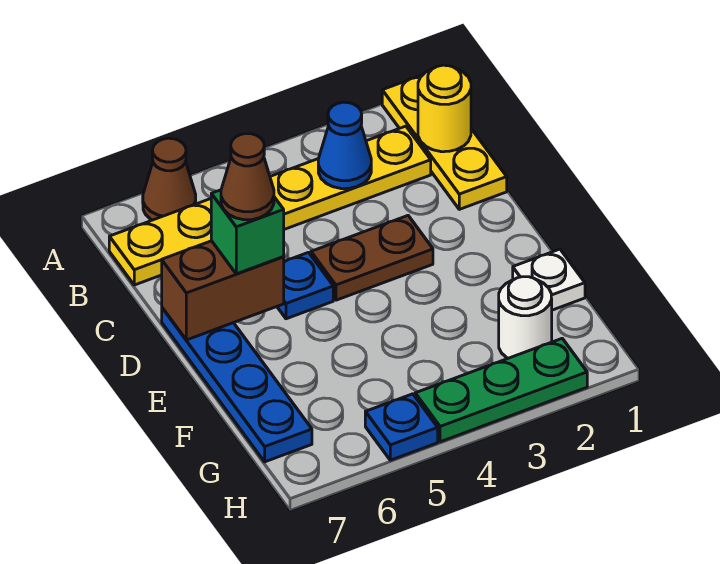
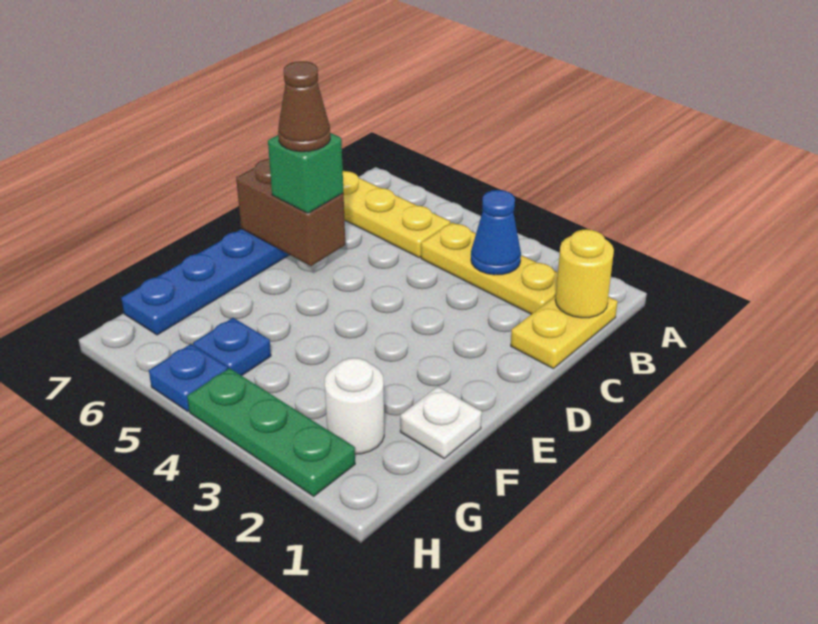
yellow 1x3 plate [382,75,507,209] -> yellow 1x2 plate [511,296,618,368]
brown 1x1 cone [143,138,196,220] -> none
brown 1x2 plate [311,216,433,300] -> none
blue 1x1 plate [277,252,333,319] -> blue 1x1 plate moved to [193,318,271,376]

